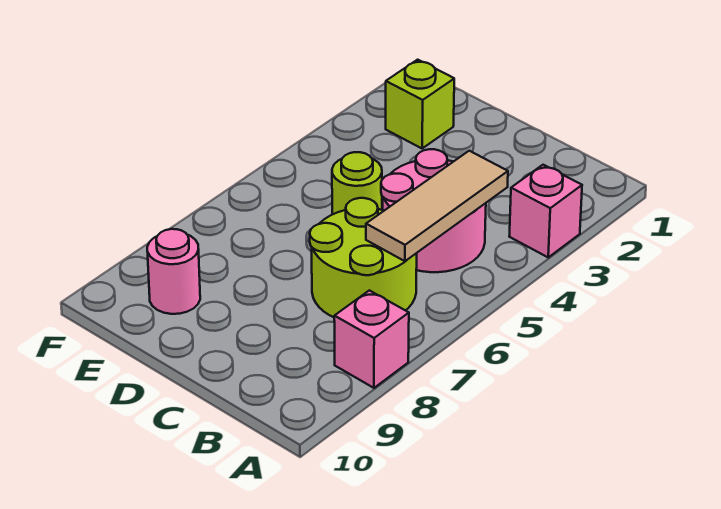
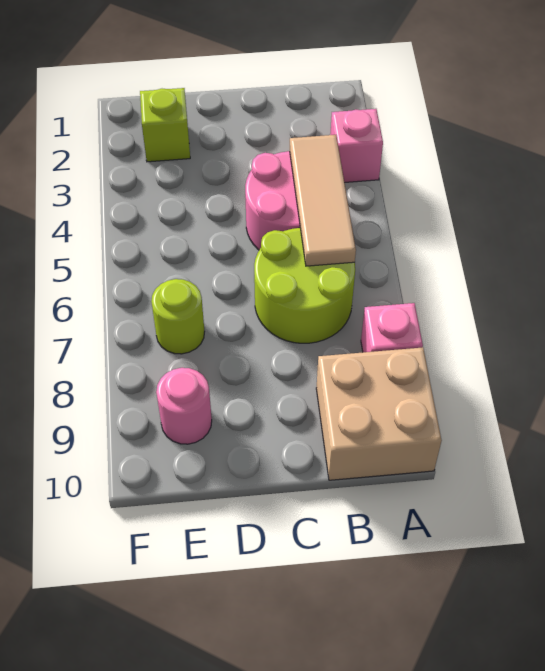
none -> tan 2x2 brick [316,347,442,480]
lime 1x1 round brick [332,152,382,214] -> lime 1x1 round brick moved to [151,279,205,354]

